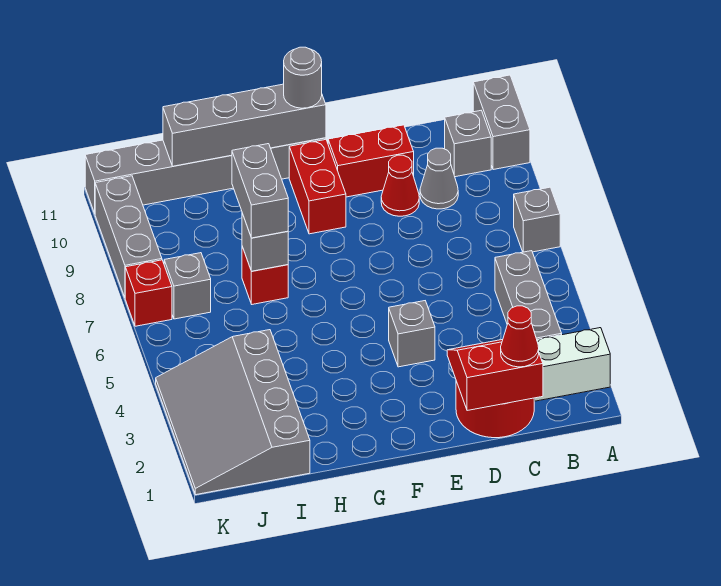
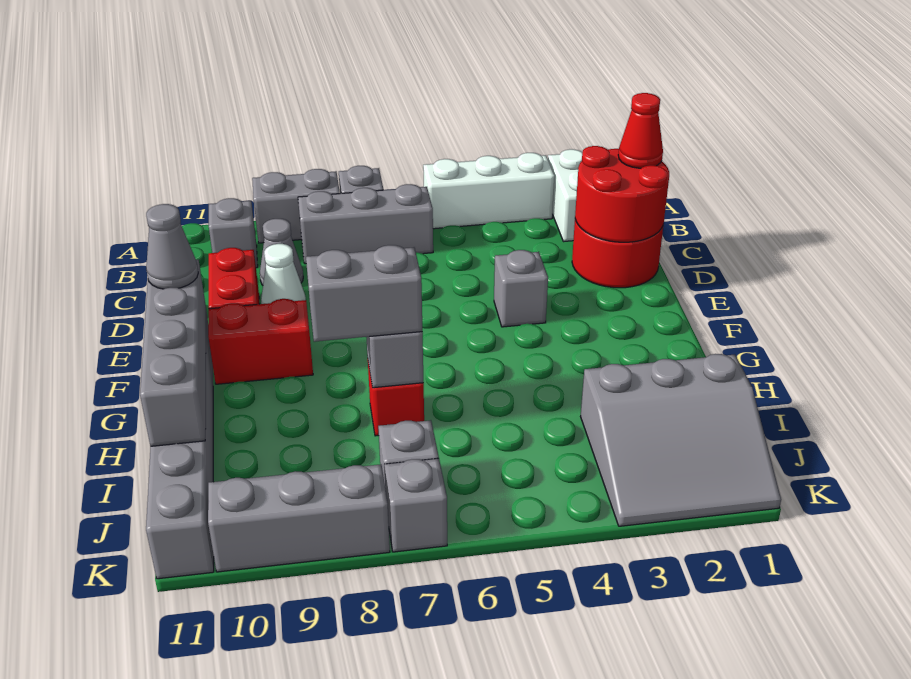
none -> white 1x3 brick [423,153,555,229]
grey 1x2 brick [473,75,530,170] -> grey 1x2 brick moved to [252,169,340,243]
grey 1x3 brick [495,251,562,339] -> grey 1x3 brick moved to [298,184,433,264]
red 2x2 slope [447,340,543,411] -> red 2x2 round brick [575,146,669,242]
red 1x1 cone [381,155,419,216] -> white 1x1 cone [261,244,306,304]
grey 1x1 round brick [284,47,322,108] -> grey 1x1 cone [146,204,198,289]
grey 3x4 slope [156,330,310,495] -> grey 3x3 slope [581,354,781,526]
red 1x1 brick [125,260,172,326] -> grey 1x1 brick [384,458,447,552]

